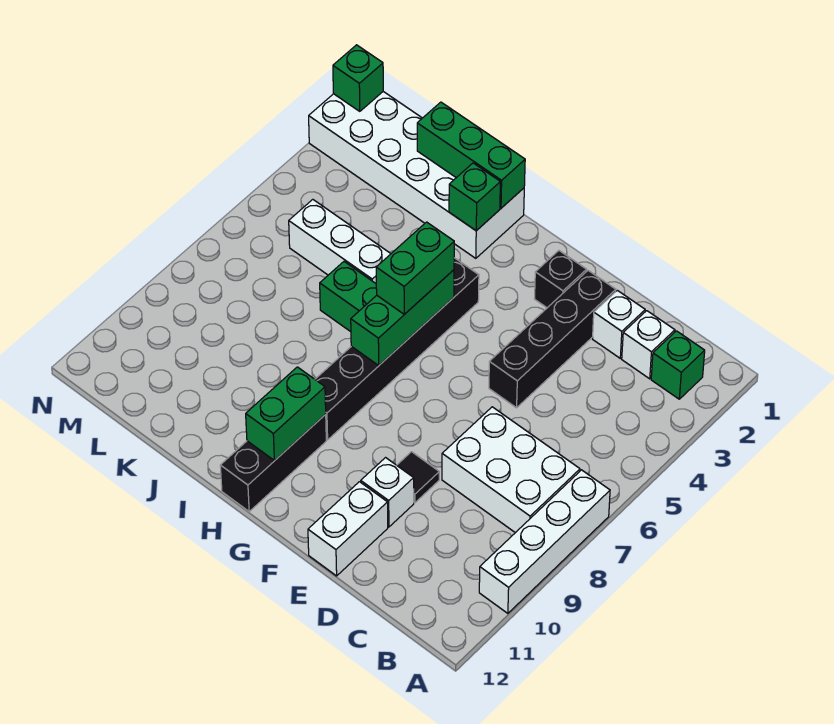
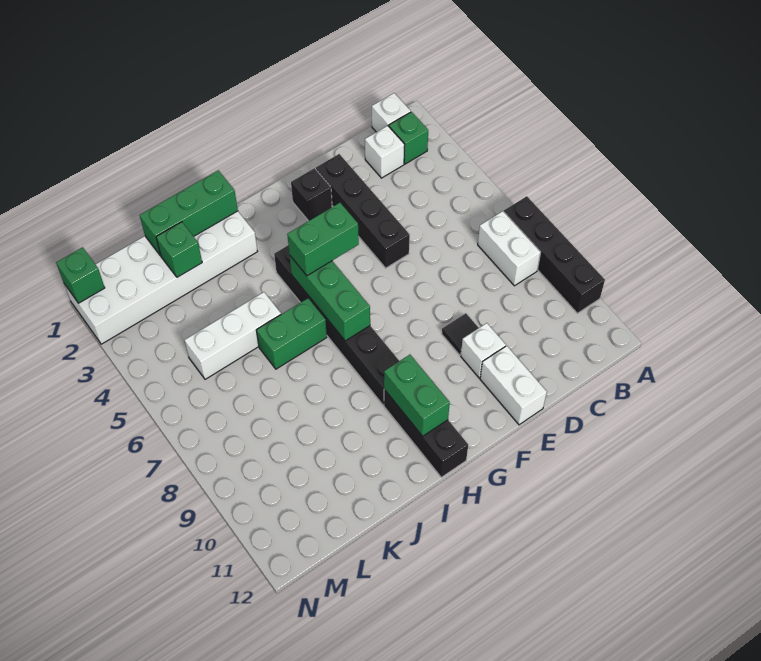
white 1x4 brick [479,470,610,613] -> black 1x4 brick [504,196,605,313]
white 2x3 brick [442,407,580,533] -> white 1x2 brick [478,211,541,286]
white 1x1 brick [593,290,645,358] -> white 1x1 brick moved to [372,93,411,132]
green 1x2 brick [376,222,454,314] -> green 1x2 brick turned to [287,203,359,276]
green 1x1 brick [449,163,500,231] -> green 1x1 brick moved to [156,222,202,277]

